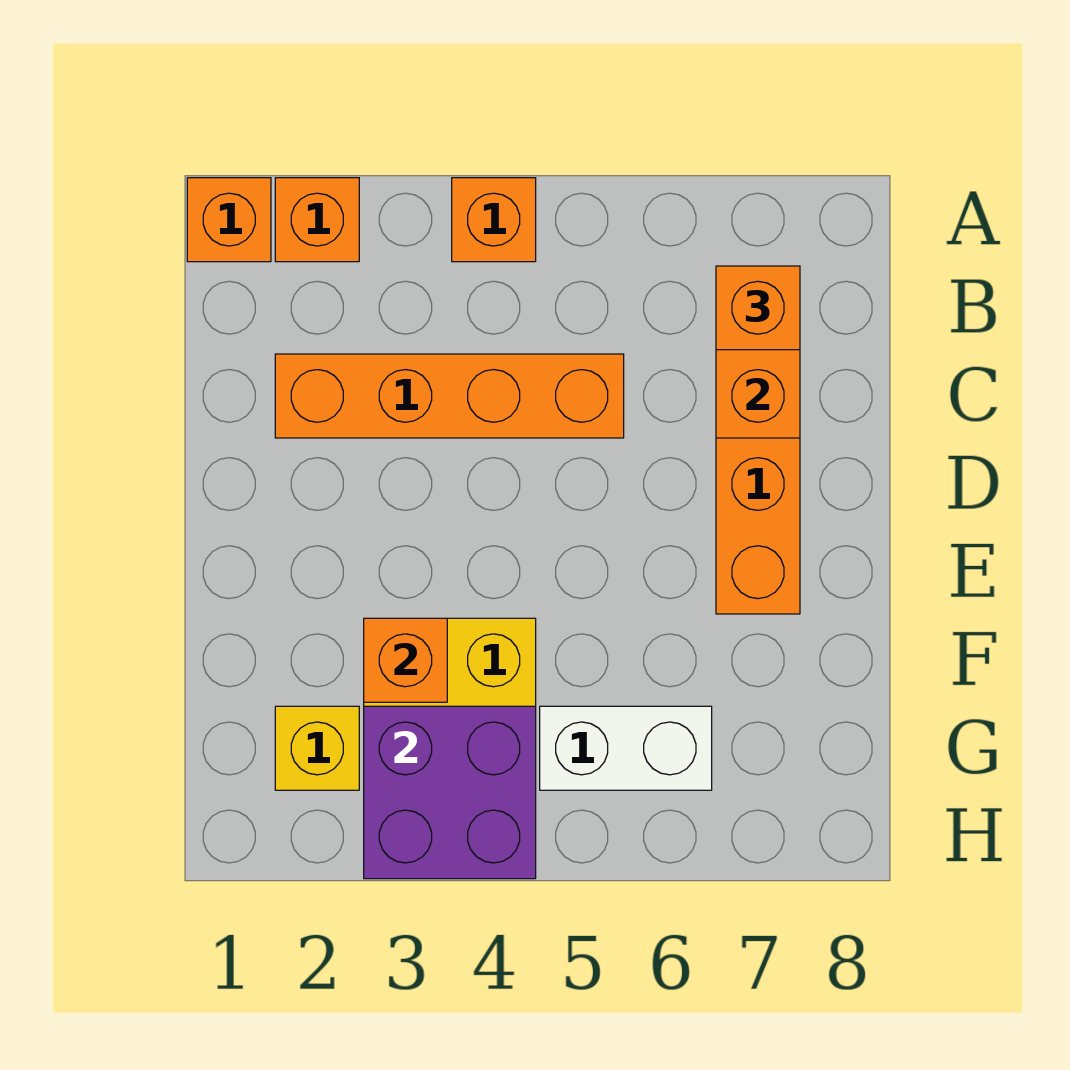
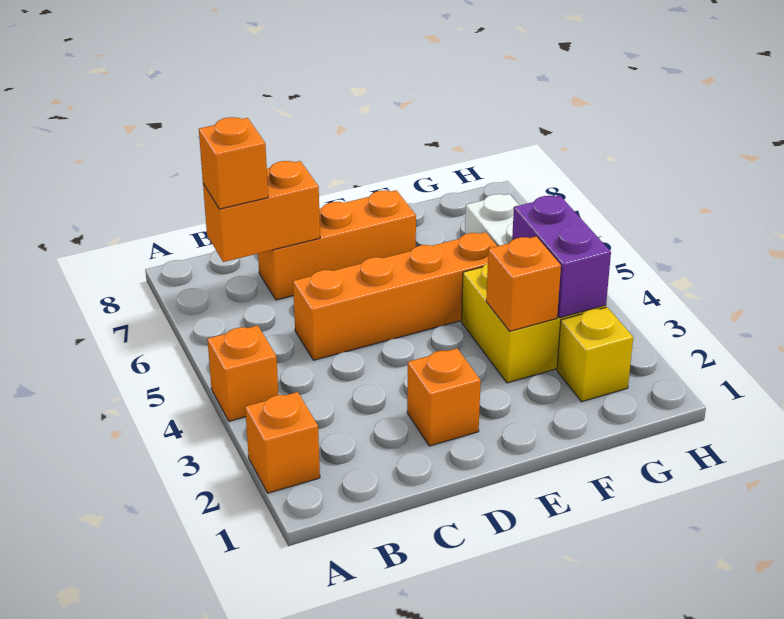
orange 1x1 brick [187,178,271,262] -> orange 1x1 brick moved to [407,348,481,446]
orange 1x4 brick [275,354,624,438] -> orange 1x4 brick turned to [293,232,497,360]
purple 2x2 brick [364,706,536,879] -> purple 1x2 brick [512,195,611,318]

